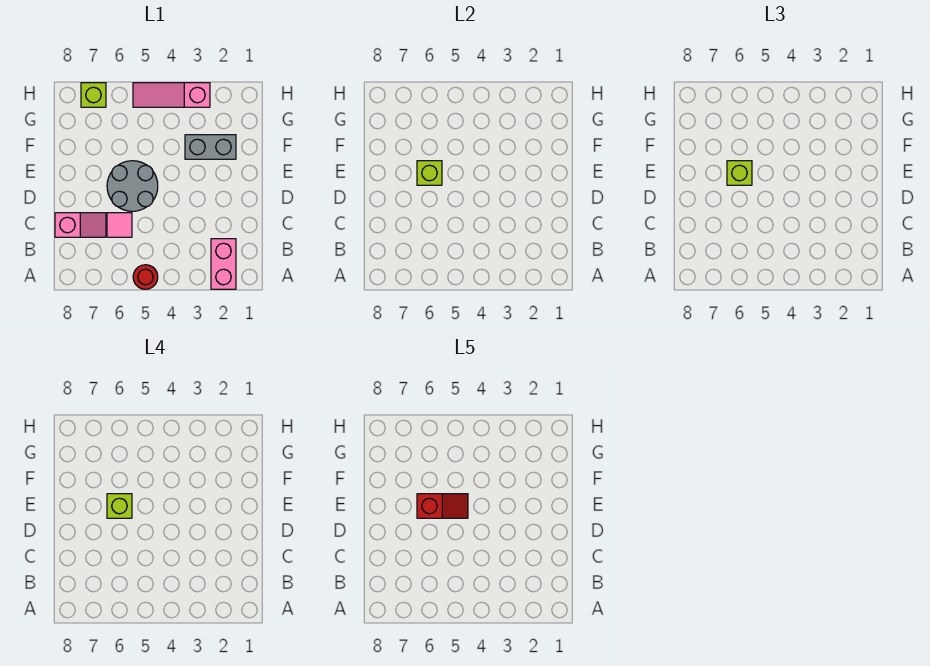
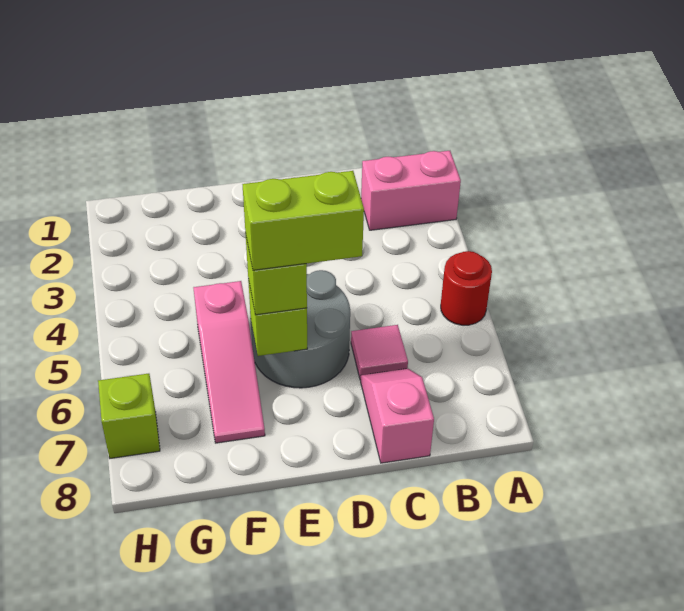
red 1x2 slope [417,494,468,518] -> none
lime 1x1 brick [107,494,132,518] -> lime 1x2 brick [242,171,364,270]
grey 1x2 brick [185,135,236,159] -> none
pink 1x3 slope [133,83,210,107] -> pink 1x3 slope moved to [193,281,265,443]

